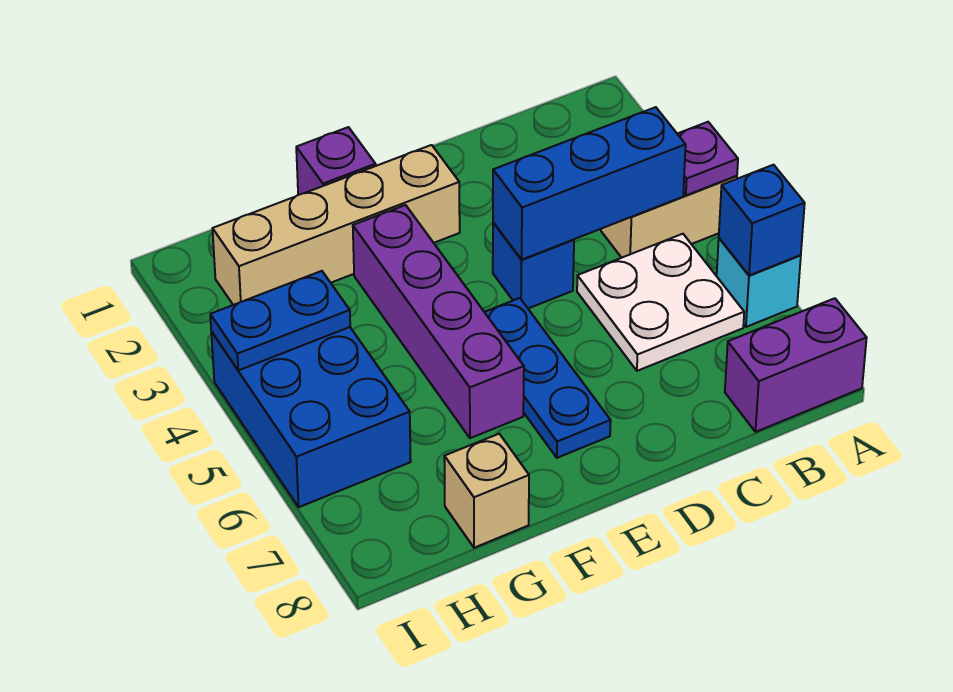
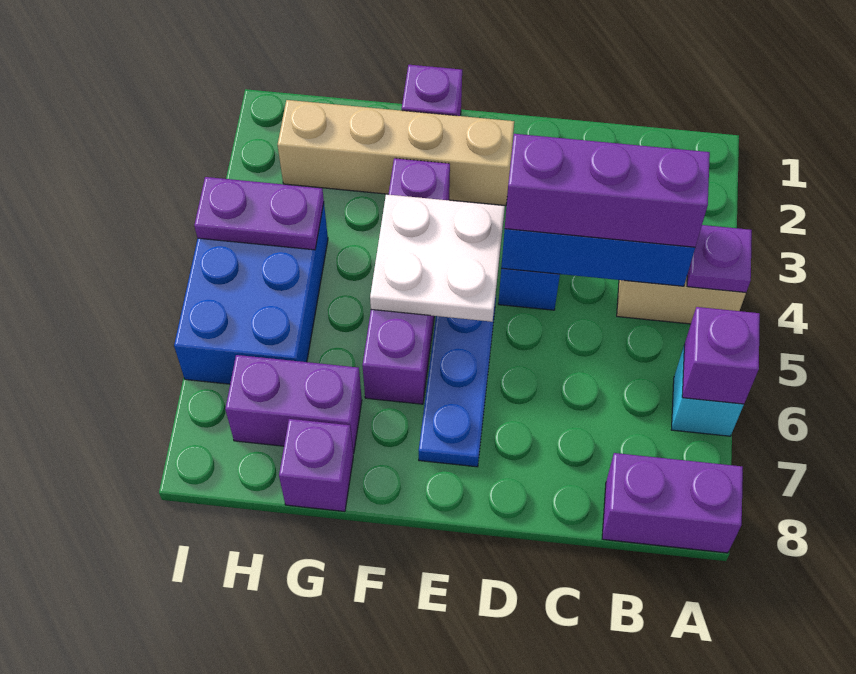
blue 1x1 brick [719,165,805,275] -> purple 1x1 brick [682,307,760,404]
none -> purple 1x3 brick [505,134,710,247]
white 2x2 plate [577,234,744,371] -> white 2x2 plate moved to [370,194,505,322]
none -> purple 1x2 brick [225,355,362,454]
tan 1x1 brick [444,434,529,548] -> purple 1x1 brick [279,419,353,511]
blue 1x2 plate [210,271,350,370] -> purple 1x2 plate [194,177,324,250]

